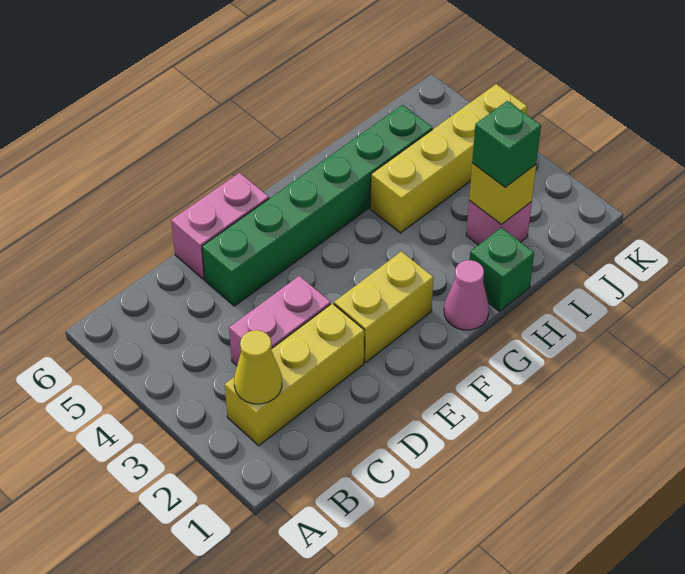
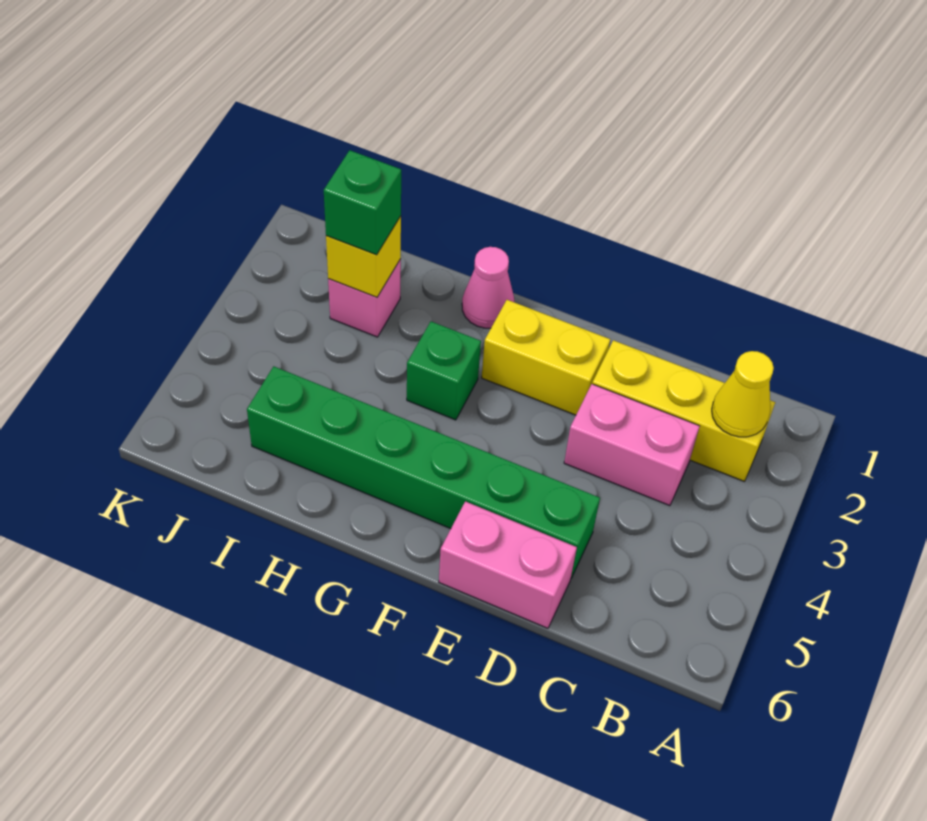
green 1x1 brick [470,228,534,311] -> green 1x1 brick moved to [407,321,481,420]
yellow 1x4 brick [370,84,527,233] -> none

